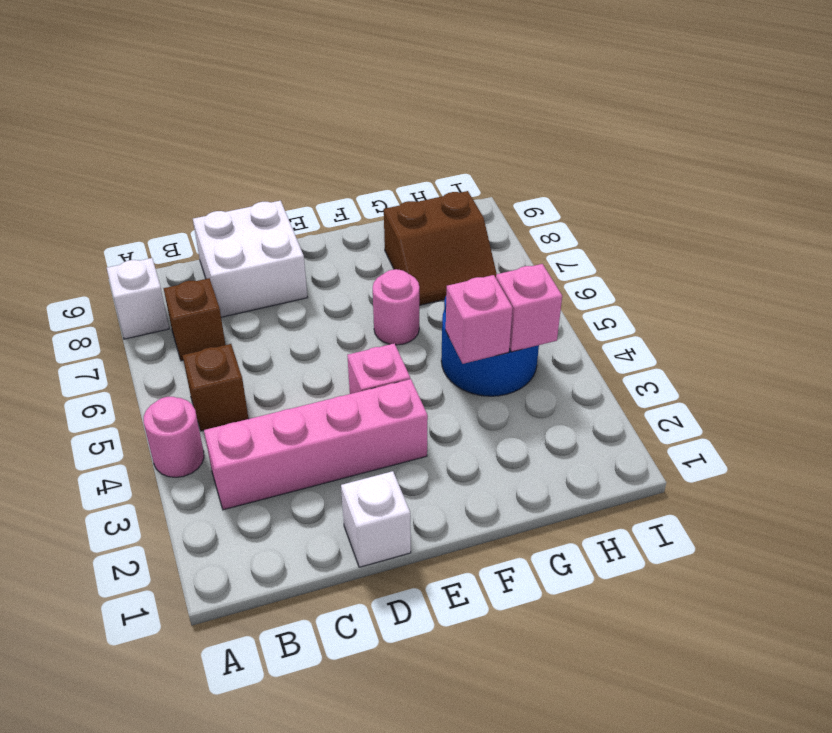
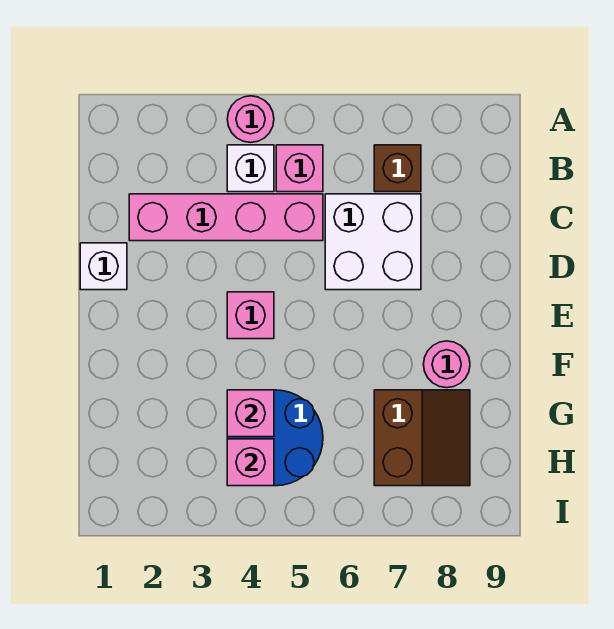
white 1x1 brick [107,258,169,339] -> white 1x1 brick moved to [227,145,274,192]
pink 1x4 brick [204,379,428,510] -> pink 1x4 brick turned to [129,194,323,241]
brown 1x1 brick [183,344,248,431] -> pink 1x1 brick [276,145,323,192]
white 2x2 brick [193,201,307,317] -> white 2x2 brick moved to [325,194,421,290]
pink 1x1 round brick [373,269,419,345] -> pink 1x1 round brick moved to [423,341,470,388]
brown 2x2 slope [384,191,497,305] -> brown 2x2 slope turned to [374,390,470,486]

